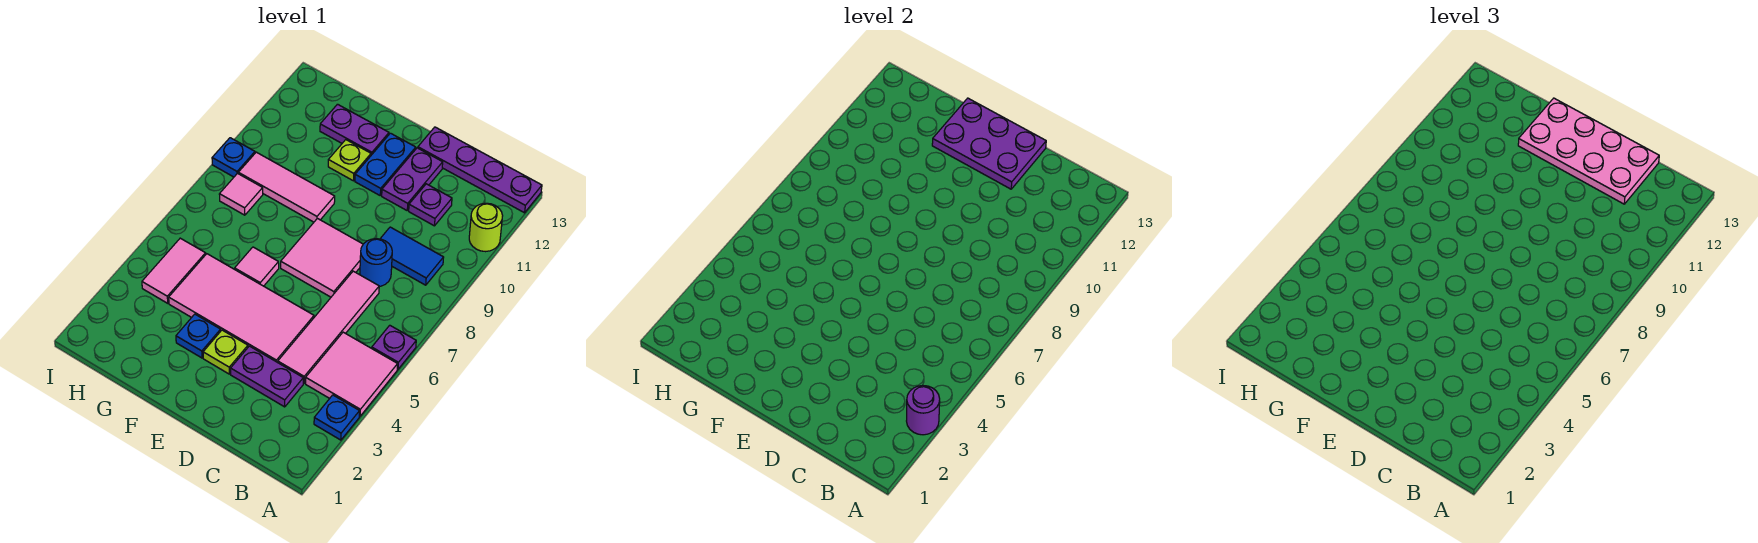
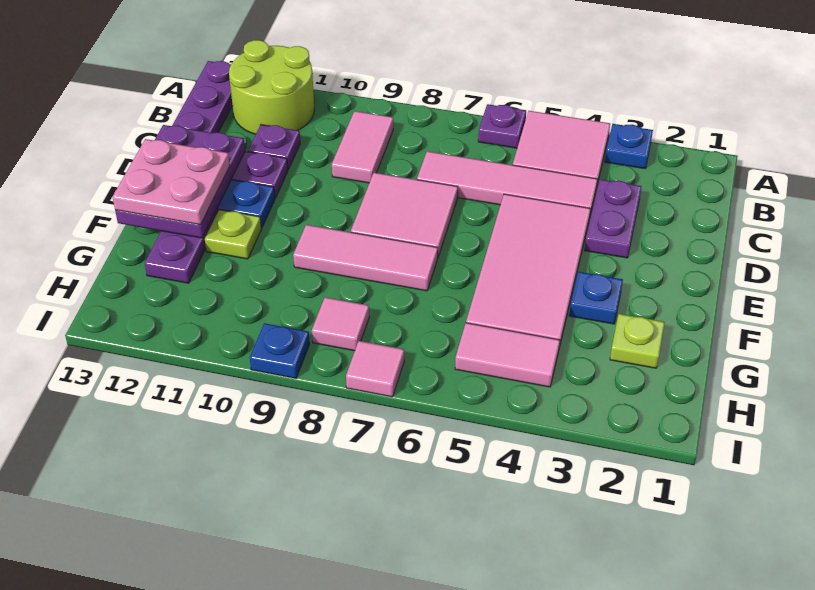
purple 1x1 round brick [907,385,940,435] -> none
lime 1x1 round brick [469,203,503,252] -> lime 2x2 round brick [229,40,314,134]
blue 1x2 tile [380,227,444,285] -> pink 1x2 tile [332,111,393,183]
blue 1x1 round brick [360,239,392,287] -> none
pink 2x4 plate [1518,98,1659,204] -> pink 2x2 plate [113,139,230,225]
lime 1x1 plate [203,330,248,374] -> lime 1x1 plate moved to [610,314,665,368]
pink 1x1 tile [235,247,279,286] -> pink 1x1 tile moved to [346,341,404,397]
pink 1x3 tile [238,152,335,222] -> pink 1x3 tile turned to [293,225,438,291]

